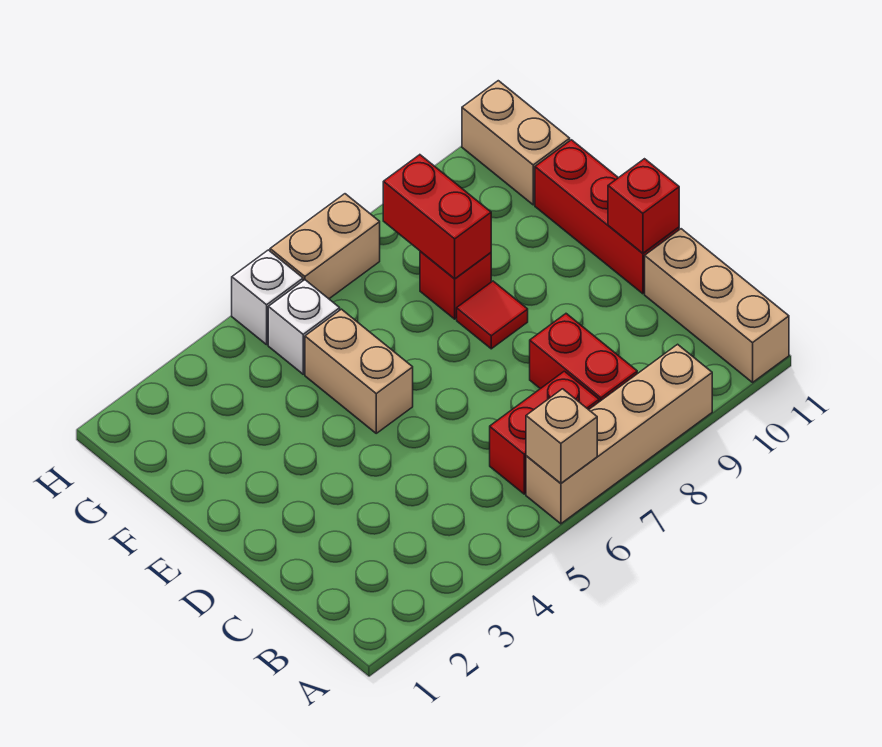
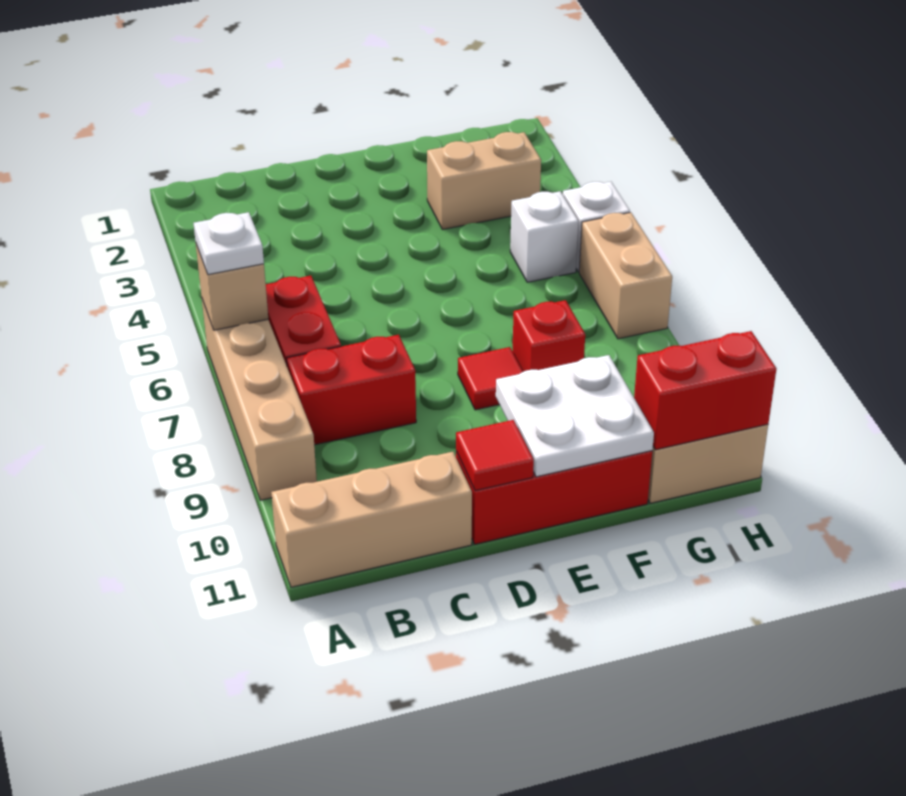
none -> white 1x1 plate [194,212,264,275]
red 1x1 brick [608,159,679,253] -> red 1x1 tile [456,420,534,491]
tan 1x2 brick [305,309,413,433] -> tan 1x2 brick moved to [427,132,541,229]
none -> white 2x2 plate [496,355,654,477]
red 1x2 brick [383,155,491,279] -> red 1x2 brick moved to [634,331,777,450]

